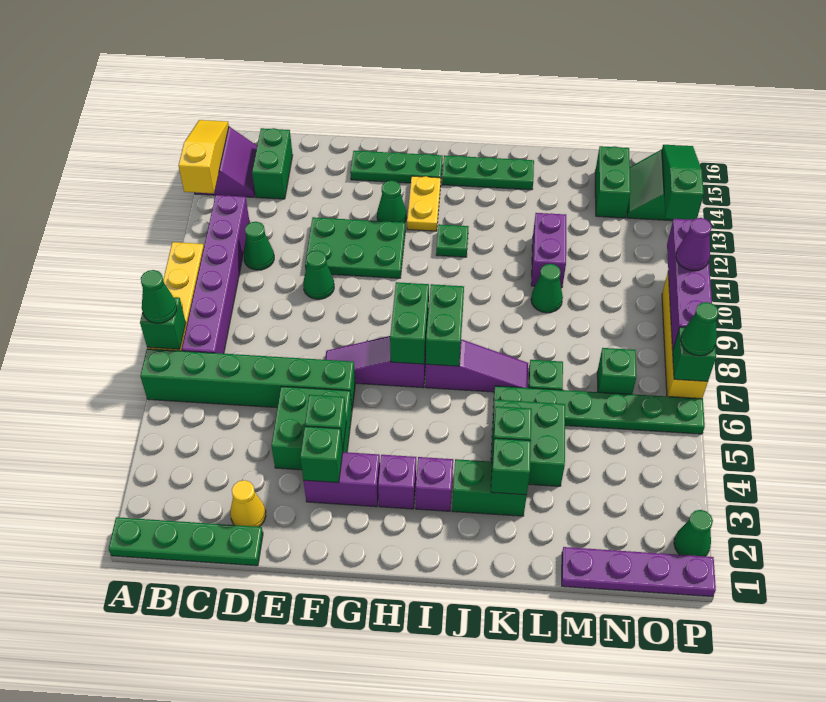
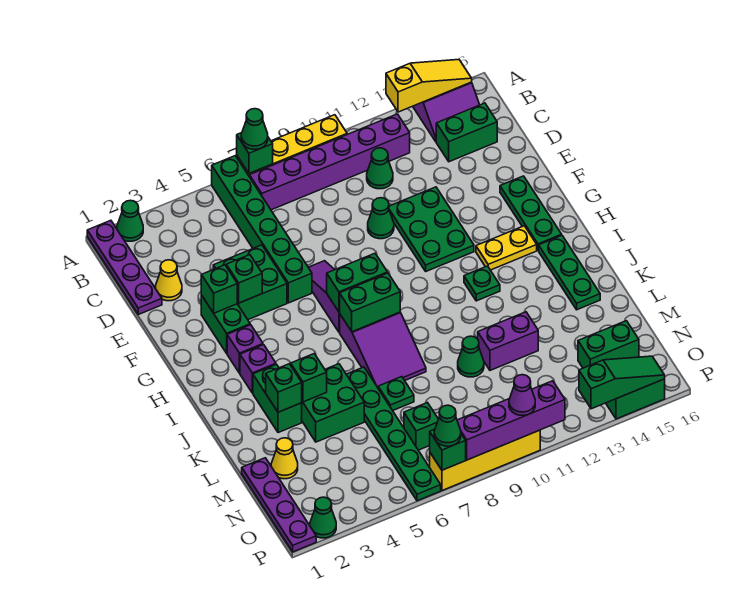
green 1x4 plate [109,517,263,566] -> purple 1x4 plate [87,220,162,315]
purple 1x2 brick [303,452,380,507] -> green 1x2 brick [201,295,250,353]
green 1x1 cone [377,181,407,223] -> green 1x1 cone moved to [117,200,143,241]
purple 1x3 slope [425,339,528,392] -> purple 2x3 slope [340,312,426,387]
none -> yellow 1x1 cone [271,438,298,479]

